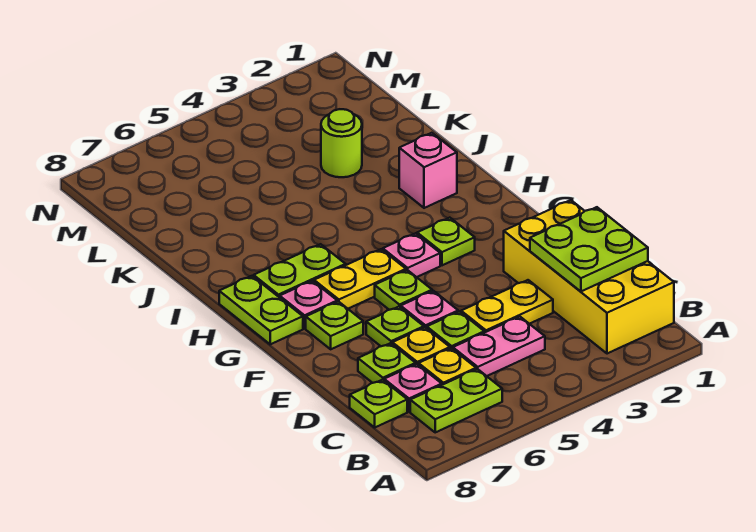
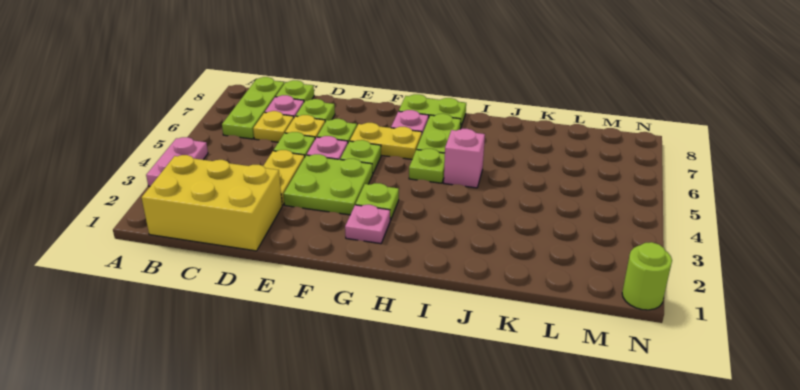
yellow 2x4 brick [504,200,674,354] -> yellow 2x3 brick [141,155,282,251]
lime 1x2 plate [410,369,502,432] -> lime 1x3 plate [222,77,284,139]
lime 2x2 plate [530,207,648,291] -> lime 2x2 plate moved to [284,154,373,215]
pink 1x2 plate [453,317,545,376] -> pink 1x2 plate moved to [146,137,208,186]
lime 1x1 plate [306,302,363,349] -> lime 1x1 plate moved to [409,149,445,183]
pink 1x1 plate [383,233,440,277] -> pink 1x1 plate moved to [345,205,390,244]
yellow 1x2 plate [314,249,406,309] -> yellow 1x2 plate turned to [350,123,422,159]
pink 1x1 brick [399,133,457,208] -> pink 1x1 brick moved to [444,129,485,188]
lime 1x1 round brick [321,109,362,177] -> lime 1x1 round brick moved to [622,242,672,310]

